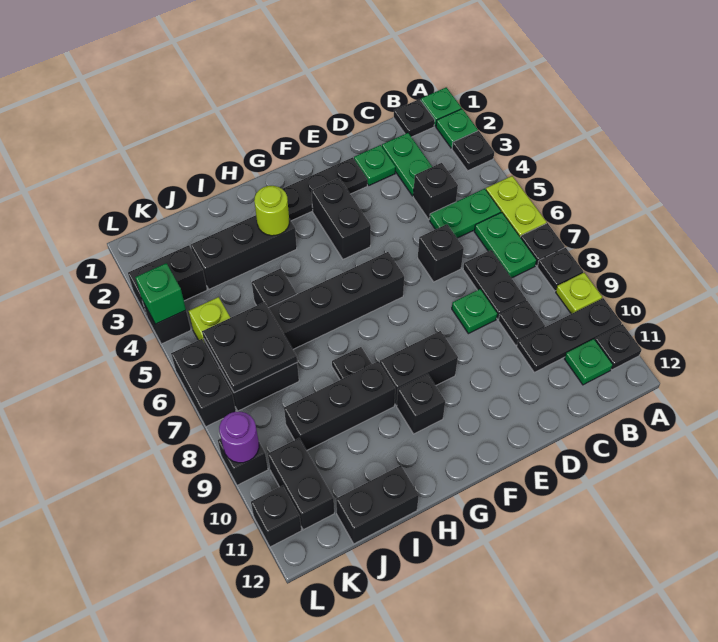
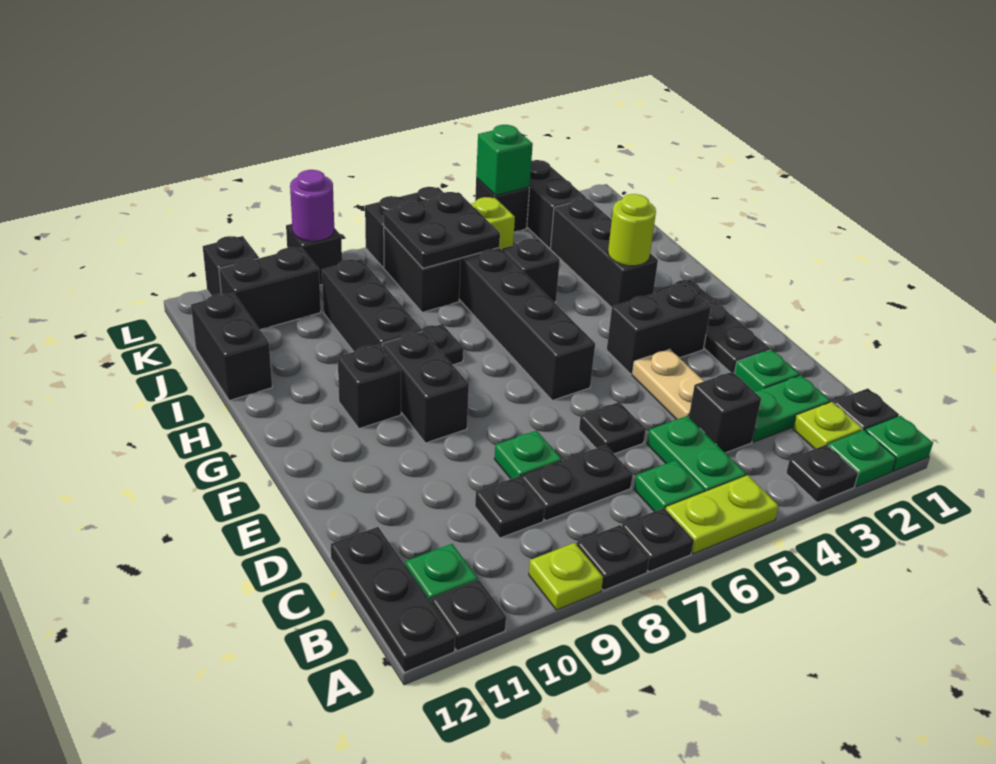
black 1x3 plate [517,298,622,372] -> black 1x3 plate moved to [331,527,455,672]
none -> lime 1x1 plate [793,402,862,449]
green 1x2 plate [474,212,537,278] -> green 1x1 plate [634,460,705,512]
none -> tan 1x2 plate [632,350,704,419]
black 1x1 brick [418,224,464,282] -> black 1x1 plate [579,402,646,454]

